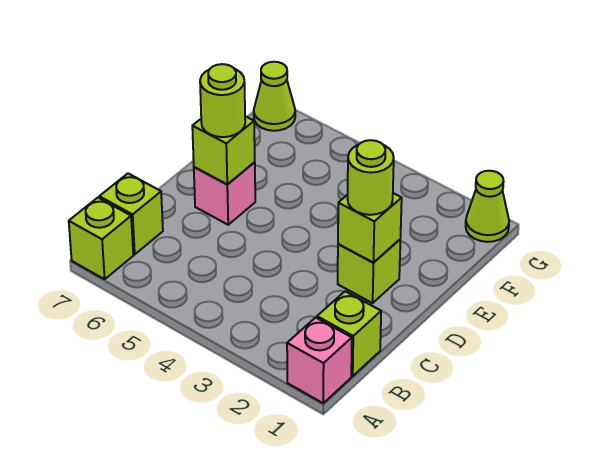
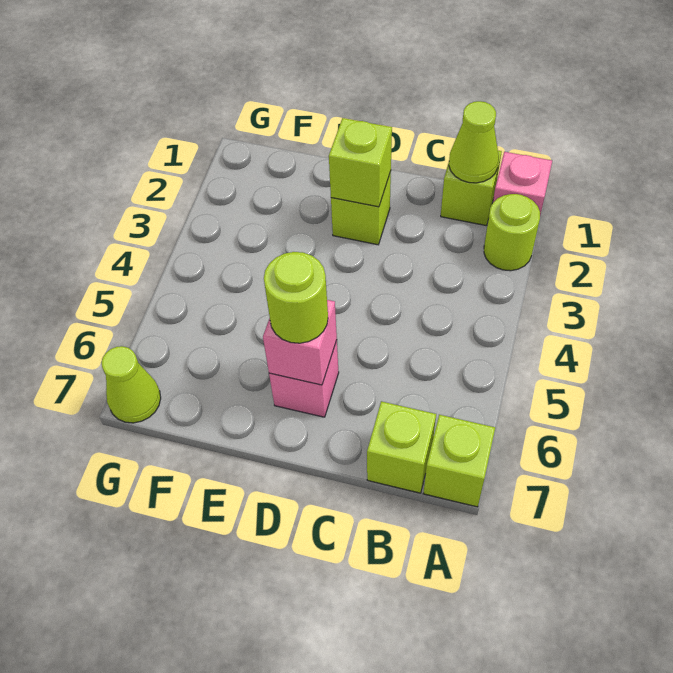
lime 1x1 round brick [347,140,394,215] -> lime 1x1 round brick moved to [484,194,540,271]
lime 1x1 brick [192,116,255,184] -> pink 1x1 brick [263,300,337,385]
lime 1x1 cone [466,171,509,242] -> lime 1x1 cone moved to [449,101,499,183]

